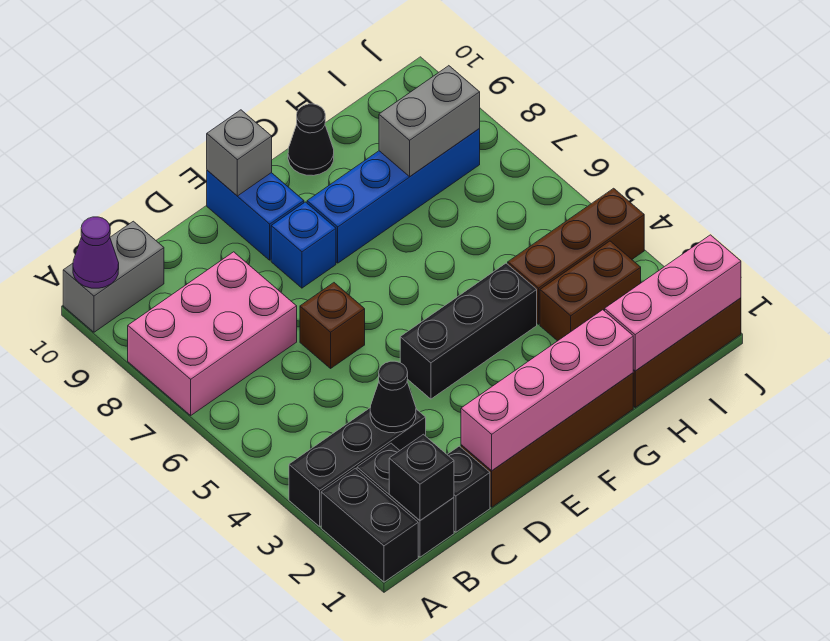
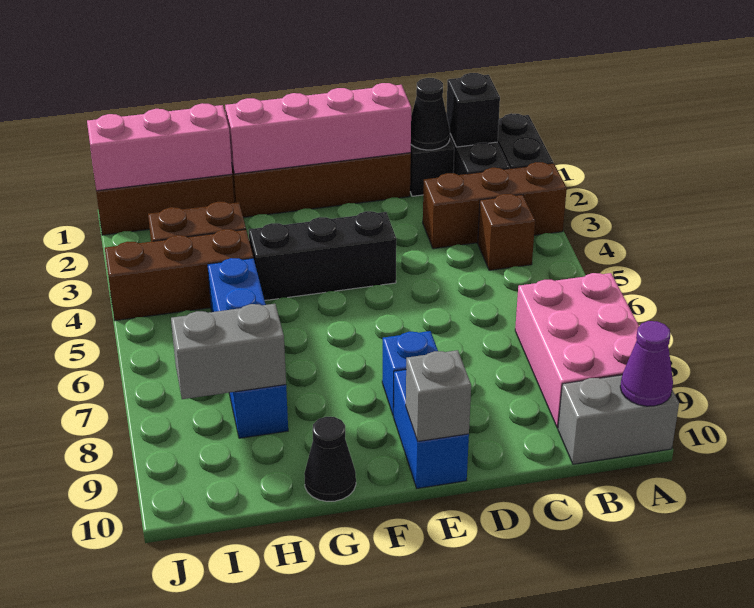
black 1x3 brick [289,408,426,526] -> brown 1x3 brick [423,162,567,249]
pink 2x3 brick [128,252,297,415] -> pink 2x3 brick turned to [515,273,639,428]
black 1x1 cone [370,361,416,433] -> black 1x1 cone moved to [411,78,450,150]
brown 1x1 brick [300,283,365,368] -> brown 1x1 brick moved to [478,194,535,270]
blue 1x4 brick [307,128,480,263] -> blue 1x4 brick turned to [207,258,288,438]

